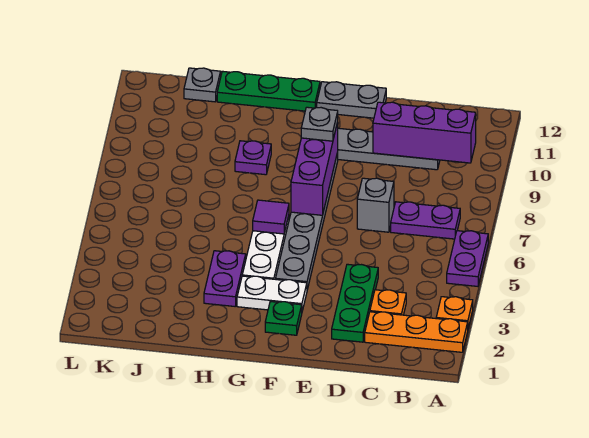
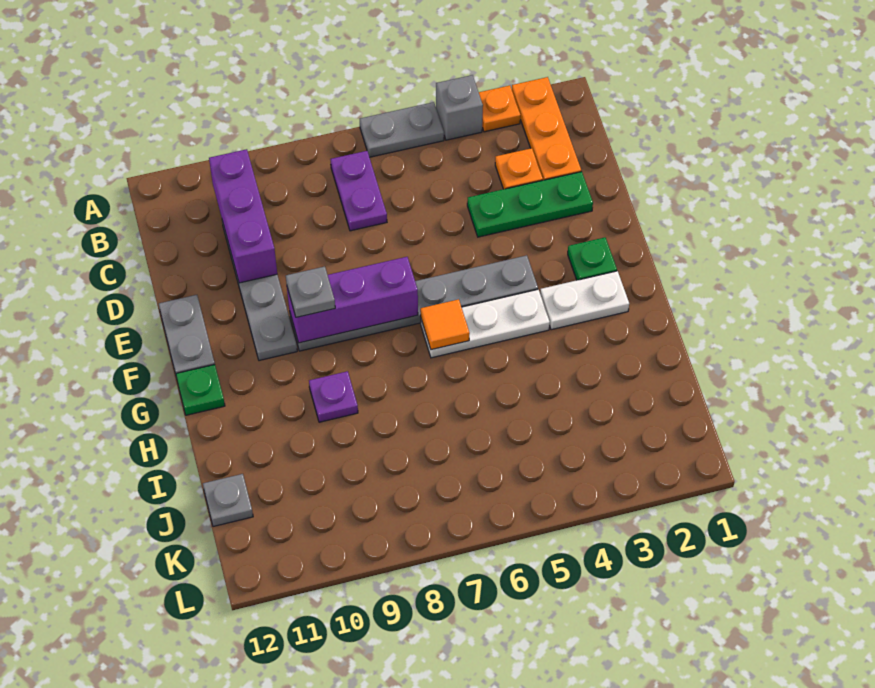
purple 1x2 plate [447,231,488,286] -> grey 1x2 plate [360,102,444,157]
grey 1x1 brick [357,178,394,232] -> grey 1x1 brick moved to [436,75,483,140]
white 1x2 plate [237,276,307,311] -> white 1x2 plate turned to [540,271,629,330]
purple 1x1 tile [253,200,289,234] -> orange 1x1 tile [420,299,470,350]
green 1x3 plate [217,71,320,111] -> green 1x1 plate [176,365,225,415]
purple 1x2 plate [204,251,246,306] -> none

